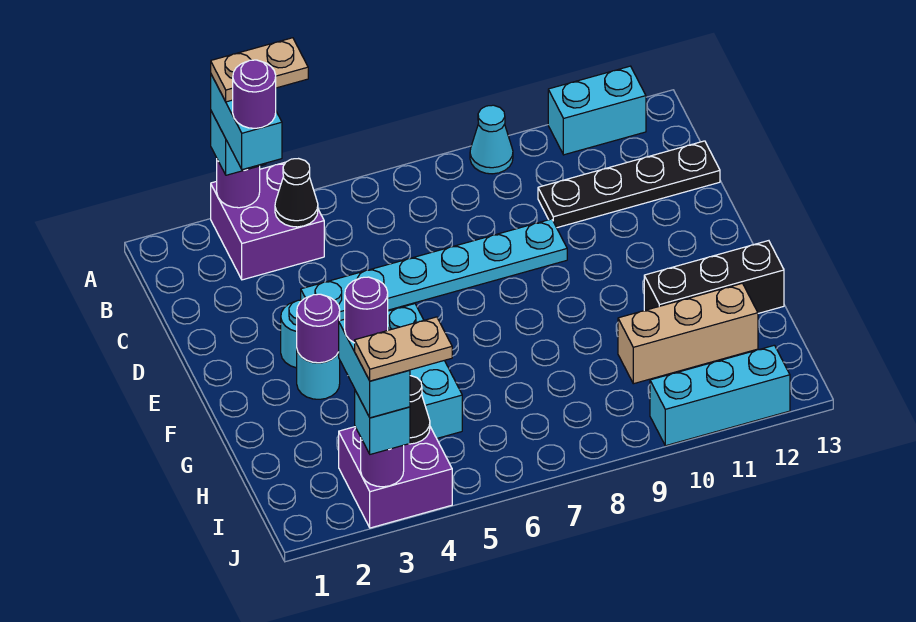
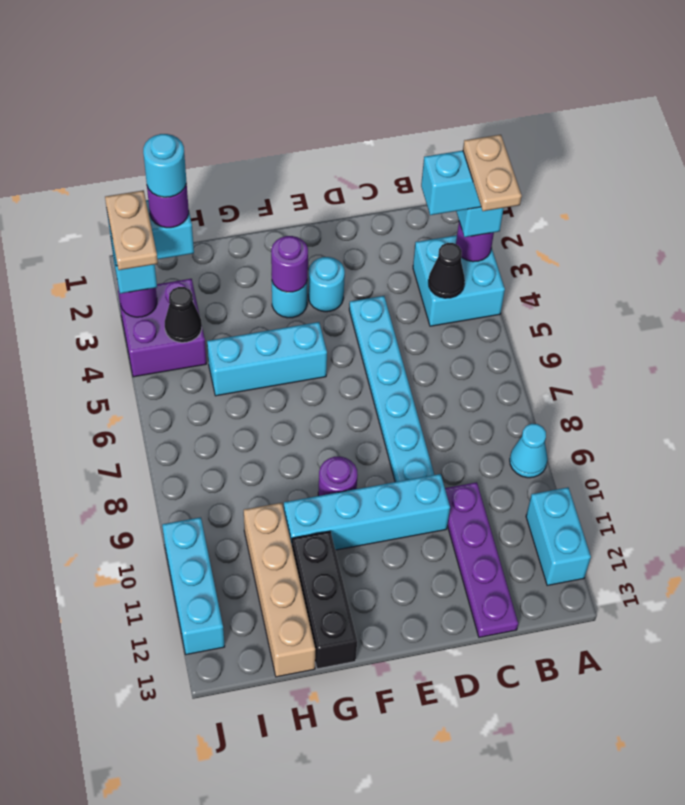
purple 2x2 brick [211,162,324,280] -> cyan 2x2 brick [413,235,505,326]
purple 1x1 round brick [233,60,276,128] -> purple 1x1 round brick moved to [318,457,358,496]
black 1x4 plate [538,141,720,228] -> purple 1x4 plate [445,482,518,637]
none -> cyan 1x4 brick [284,474,450,550]
tan 1x3 brick [618,283,758,384] -> tan 1x4 brick [244,503,315,677]
none -> cyan 1x1 round brick [143,134,186,197]

